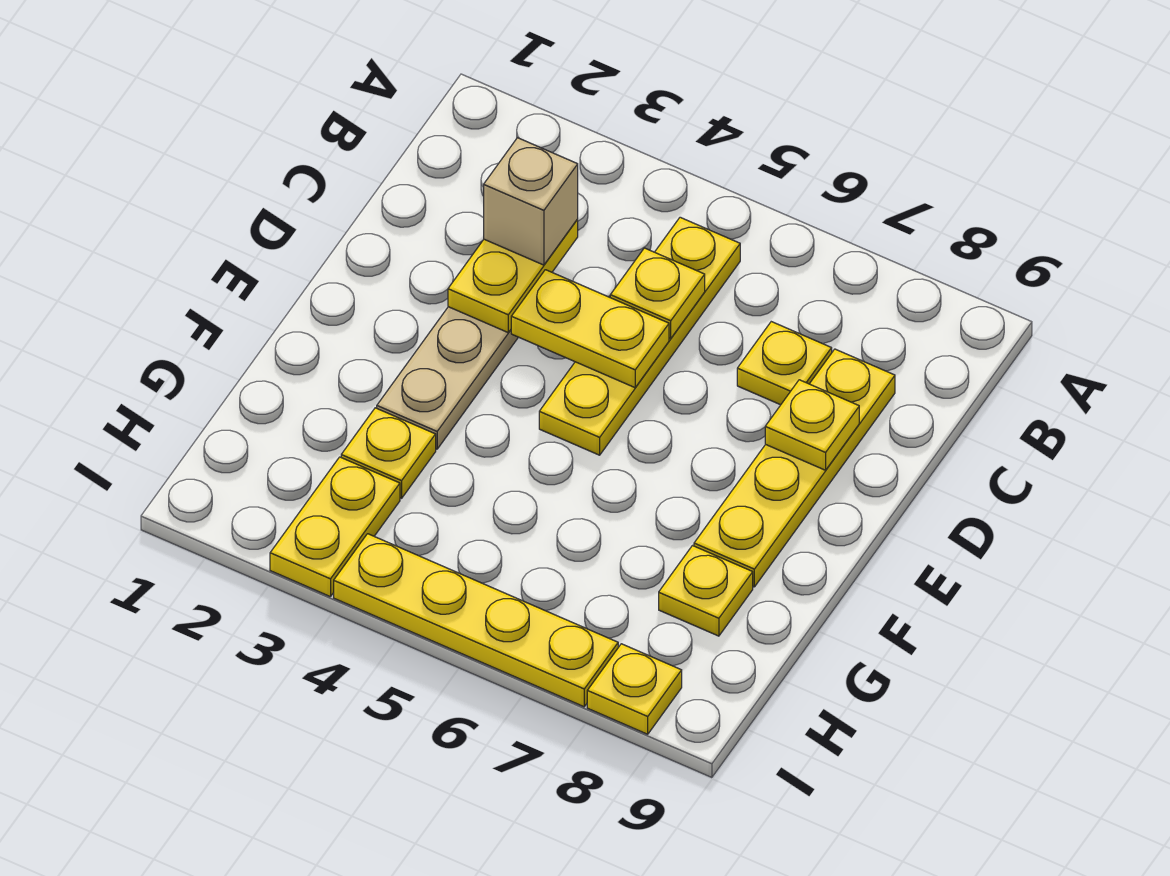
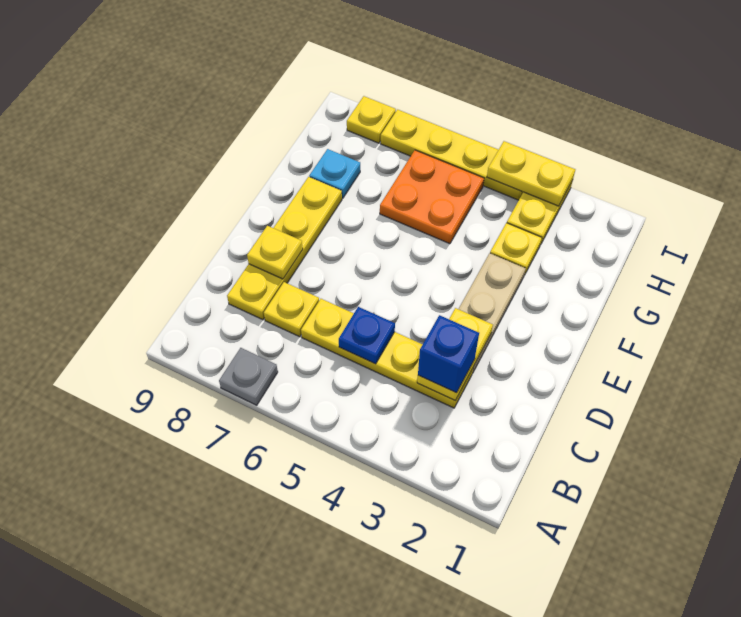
none -> grey 1x1 plate [219,348,278,405]
yellow 1x4 plate [539,217,740,455] -> yellow 1x4 plate turned to [301,299,473,408]
tan 1x1 brick [484,138,578,265] -> blue 1x1 brick [418,315,479,393]
yellow 1x1 plate [610,248,705,338] -> blue 1x1 plate [339,307,395,364]
yellow 1x2 plate [511,270,669,388] -> yellow 1x2 plate moved to [487,141,575,206]
none -> orange 2x2 plate [380,150,484,244]
yellow 1x1 plate [659,546,753,636] -> cyan 1x1 plate [309,149,360,198]

